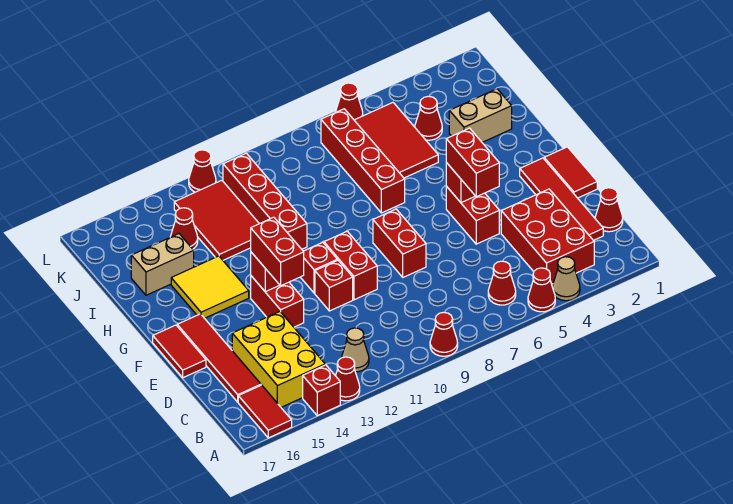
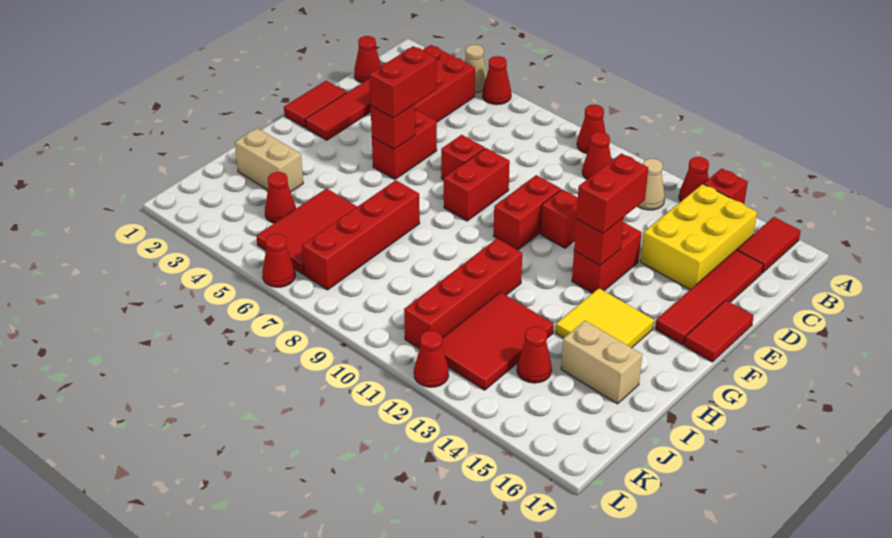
red 1x1 cone [488,261,516,305] -> red 1x1 cone moved to [582,132,612,179]
red 1x1 brick [301,242,337,293] -> red 1x1 brick moved to [441,135,485,180]

